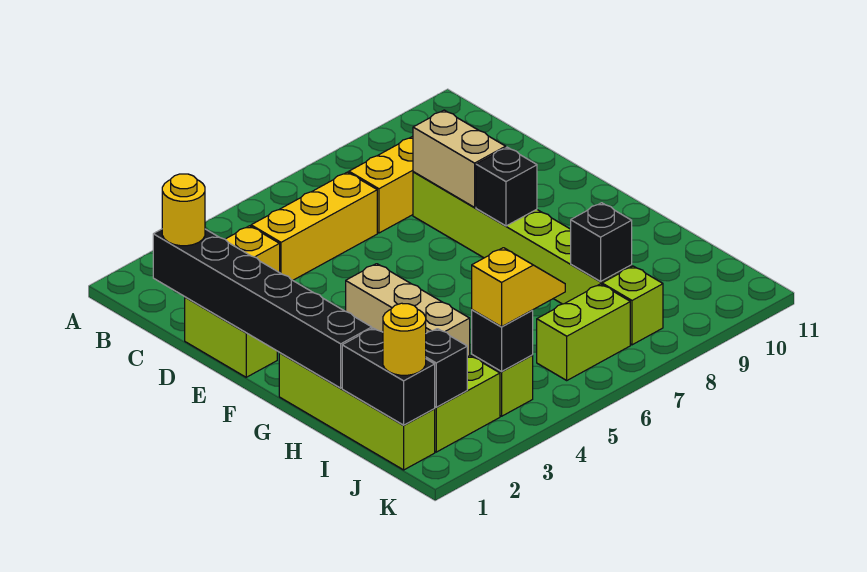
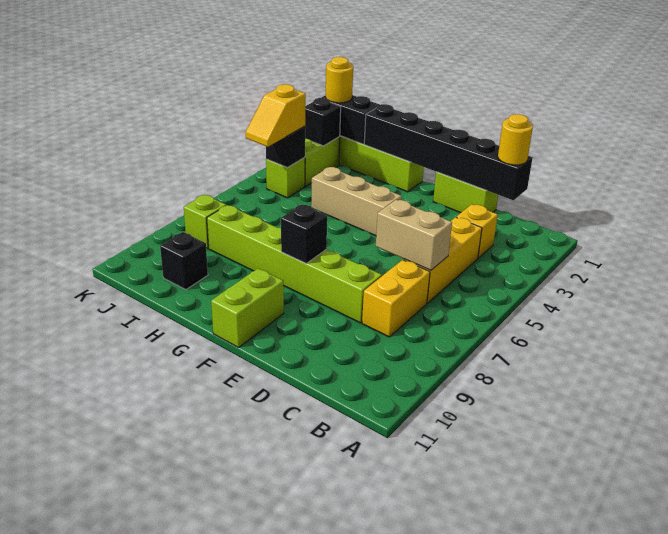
tan 1x2 brick [413,110,506,207] -> tan 1x2 brick moved to [376,200,452,270]
black 1x1 brick [571,203,632,281] -> black 1x1 brick moved to [160,232,208,290]
lime 1x2 brick [537,284,630,380] -> lime 1x2 brick moved to [211,269,284,347]

